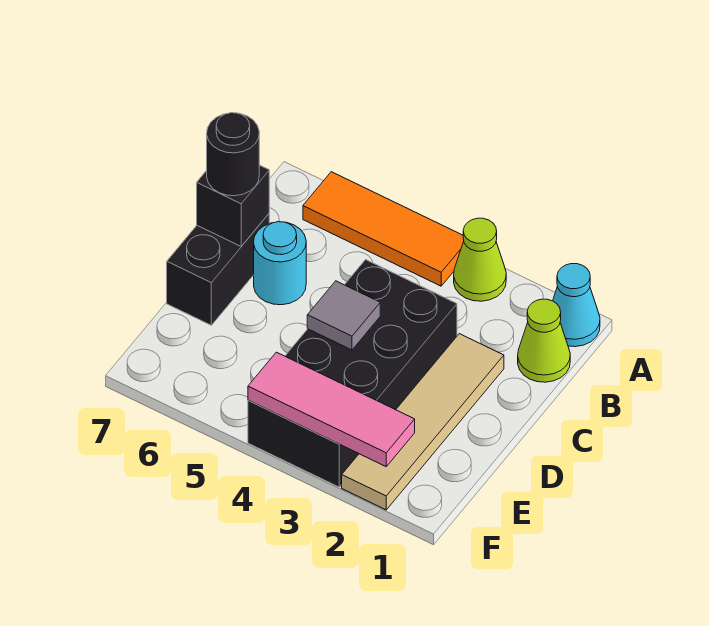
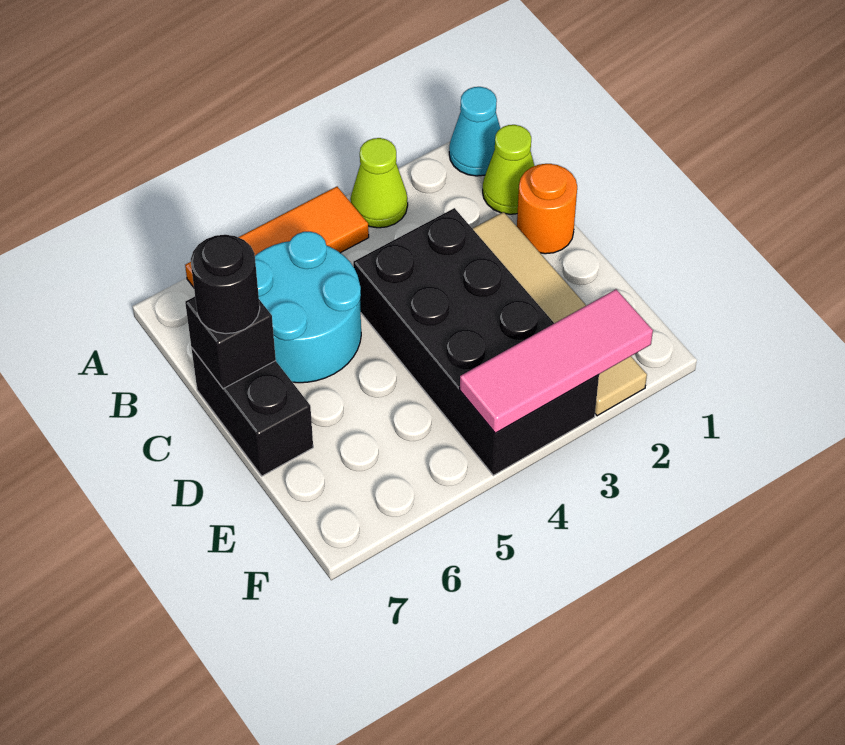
none -> orange 1x1 round brick [517,164,577,254]
cyan 1x1 round brick [254,222,306,305] -> cyan 2x2 round brick [255,232,361,383]
grey 1x1 tile [307,281,380,350] -> none

